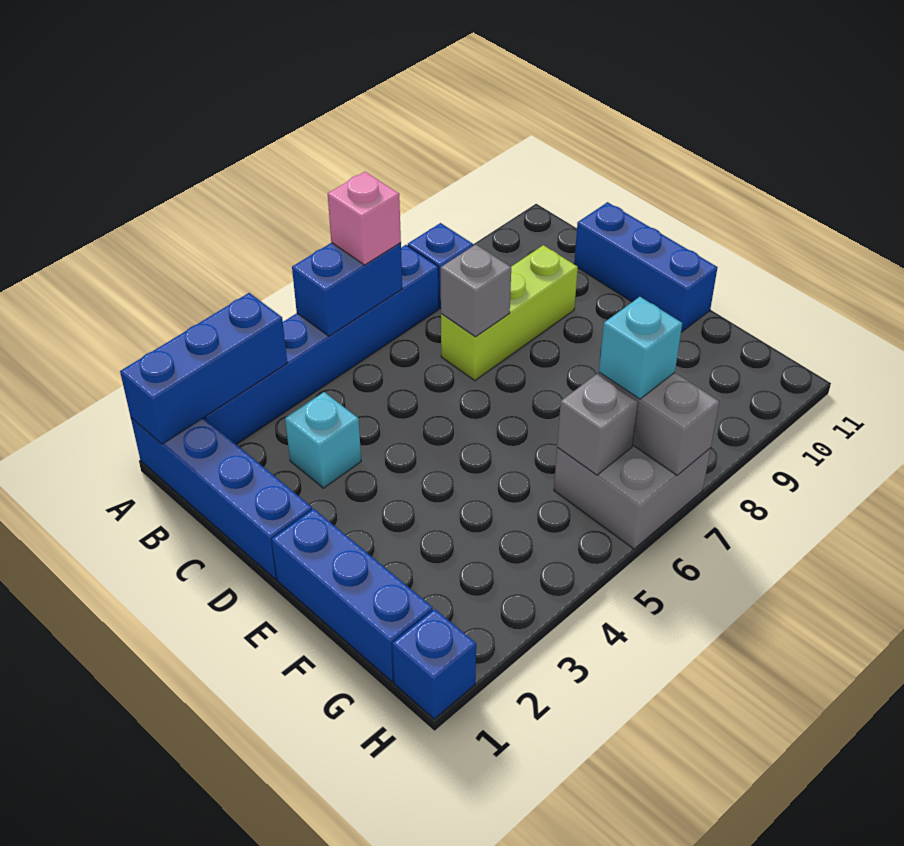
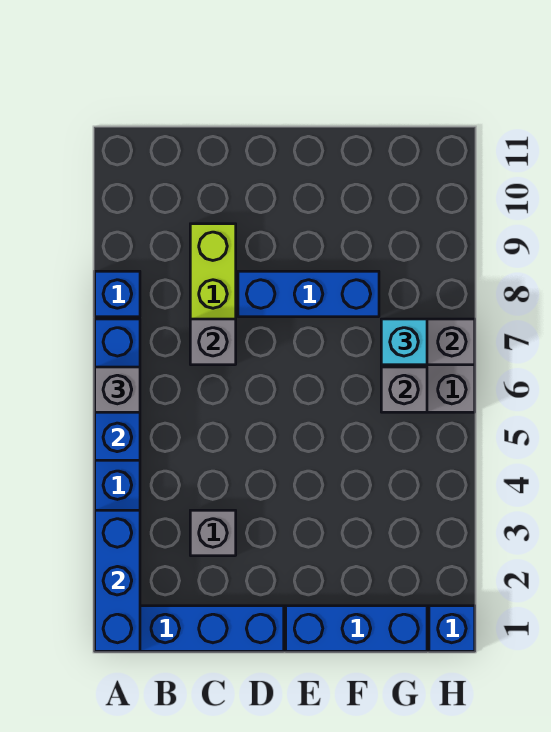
pink 1x1 brick [328,172,401,265] -> grey 1x1 brick [95,367,140,412]
cyan 1x1 brick [285,392,361,488] -> grey 1x1 brick [190,510,236,556]
blue 1x3 brick [574,202,718,332] -> blue 1x3 brick moved to [238,271,379,317]

